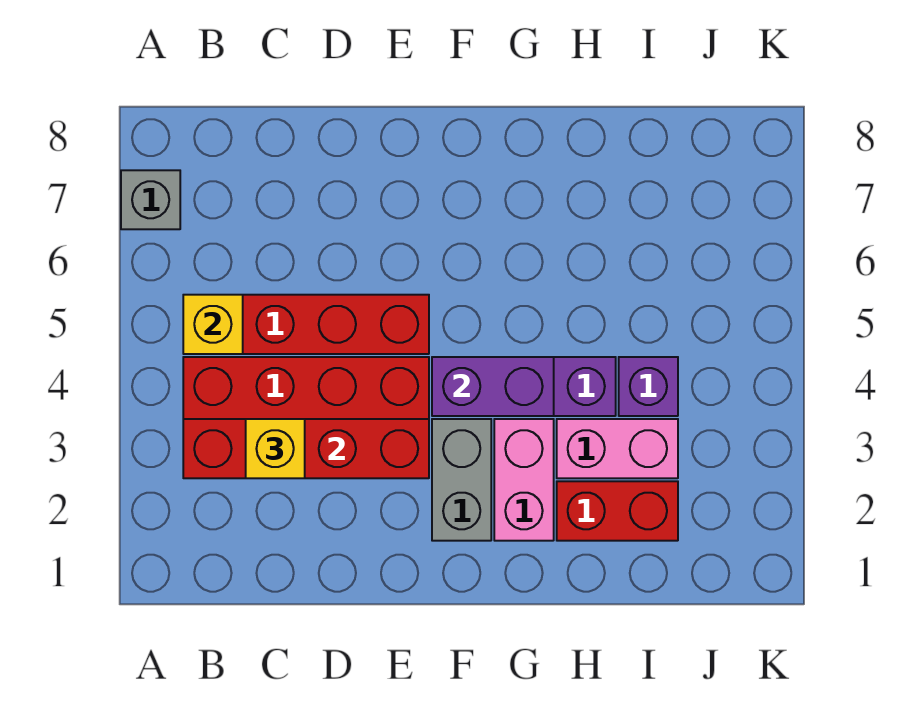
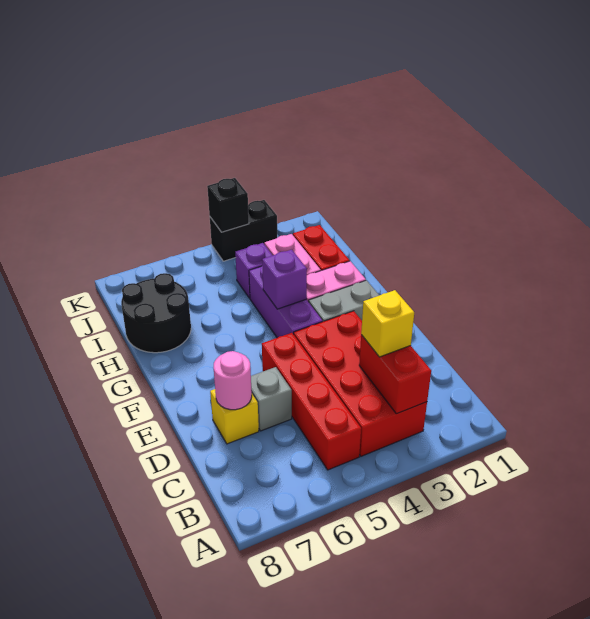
grey 1x1 brick [121,170,180,229] -> grey 1x1 brick moved to [251,367,292,431]
red 1x4 brick [183,419,429,478] -> red 1x2 brick [359,335,431,414]
yellow 1x1 brick [183,295,243,354] -> yellow 1x1 brick moved to [210,389,259,444]
none -> pink 1x1 round brick [213,351,252,410]
purple 1x2 brick [432,357,554,416] -> purple 1x1 brick [262,250,307,309]
none -> black 2x2 round brick [121,273,191,353]
none -> black 1x2 brick [210,200,277,261]
none -> black 1x1 brick [207,178,249,232]

